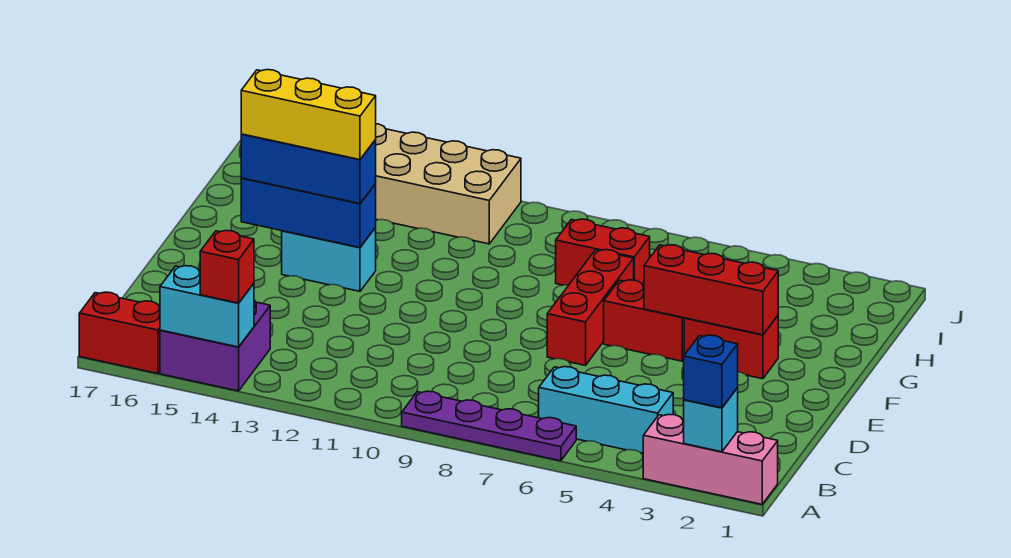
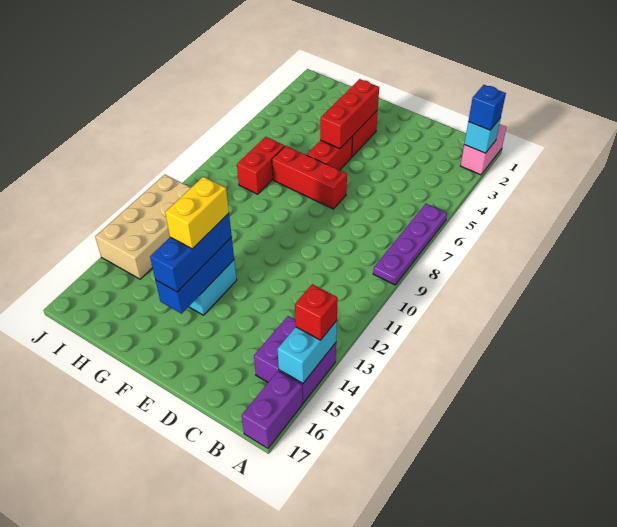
pink 1x3 brick [643,414,778,504] -> pink 1x2 brick [461,124,506,175]
red 1x2 brick [79,292,160,373] -> purple 1x2 brick [242,371,303,448]
cyan 1x3 brick [539,367,673,453] -> none
yellow 1x3 brick [241,70,376,160] -> yellow 1x2 brick [165,177,229,249]

